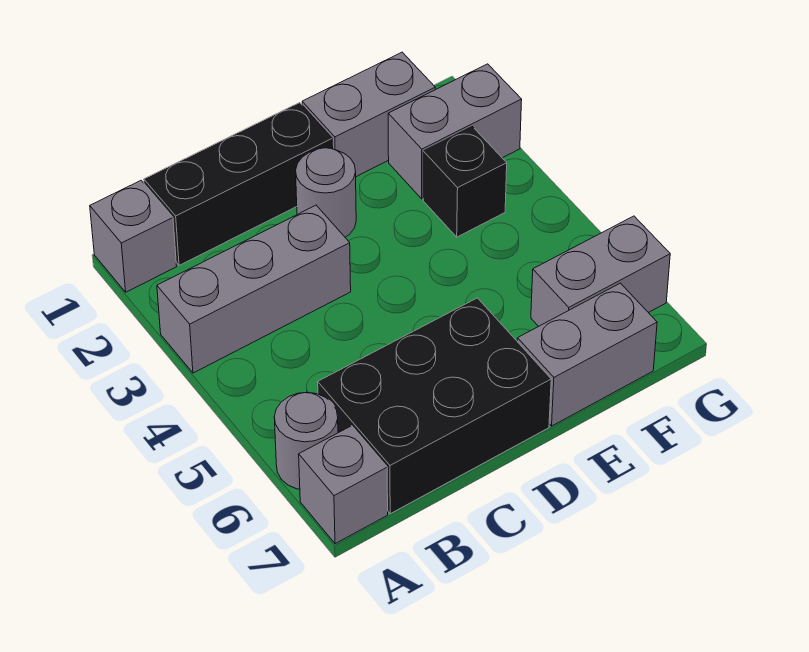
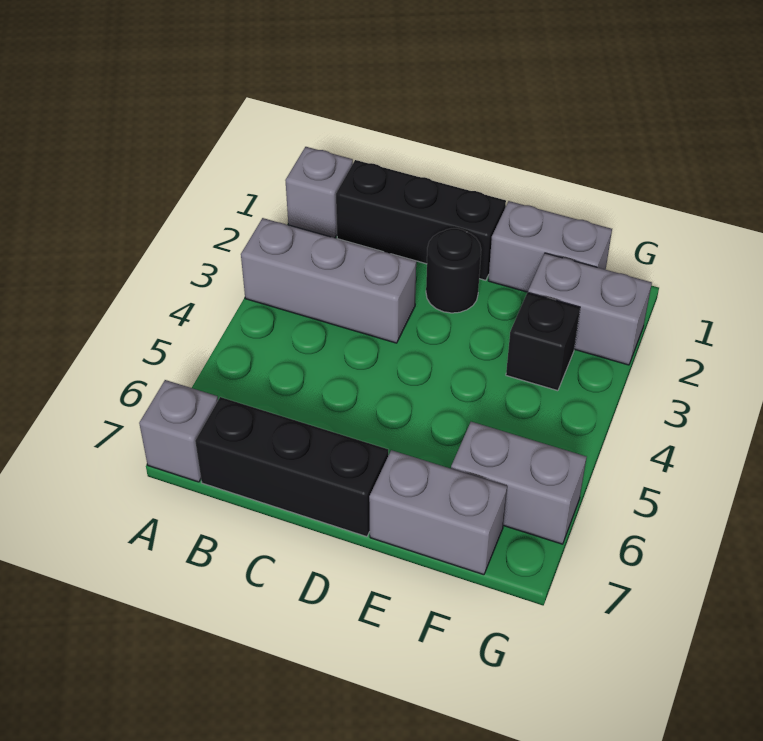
grey 1x1 round brick [274,392,338,489] -> none
black 2x3 brick [318,298,551,514] -> black 1x3 brick [195,397,388,537]
grey 1x1 round brick [296,148,356,237] -> black 1x1 round brick [426,228,481,313]

